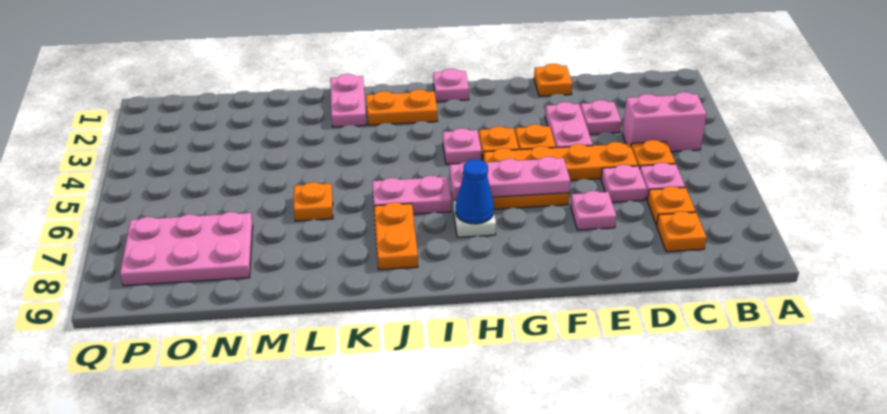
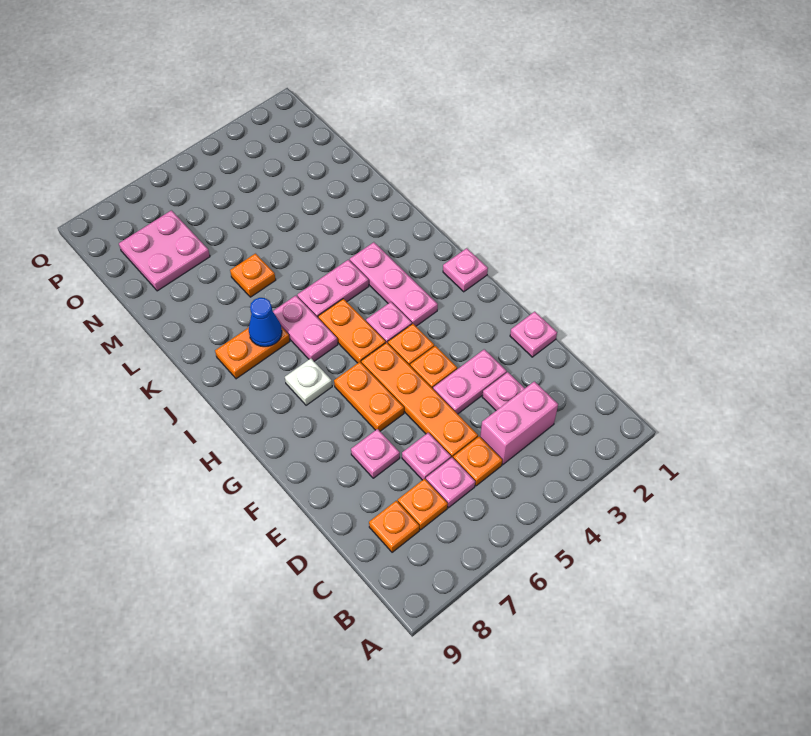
pink 1x2 brick [622,92,707,152] -> pink 1x2 brick turned to [480,381,558,464]
orange 1x1 plate [534,64,572,96] -> pink 1x1 plate [510,312,557,357]
pink 1x3 plate [450,157,570,199] -> pink 1x3 plate moved to [350,242,438,326]
blue 1x1 cone [456,159,494,224] -> blue 1x1 cone moved to [249,298,282,347]
orange 1x2 plate [366,89,438,125] -> orange 1x2 plate moved to [318,299,386,363]
pink 1x2 plate [330,74,366,127] -> pink 1x2 plate moved to [297,260,369,318]
pink 2x3 plate [120,212,253,286] -> pink 2x2 plate [119,210,210,291]

